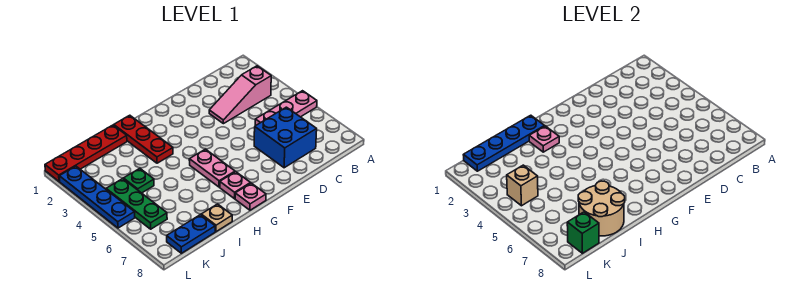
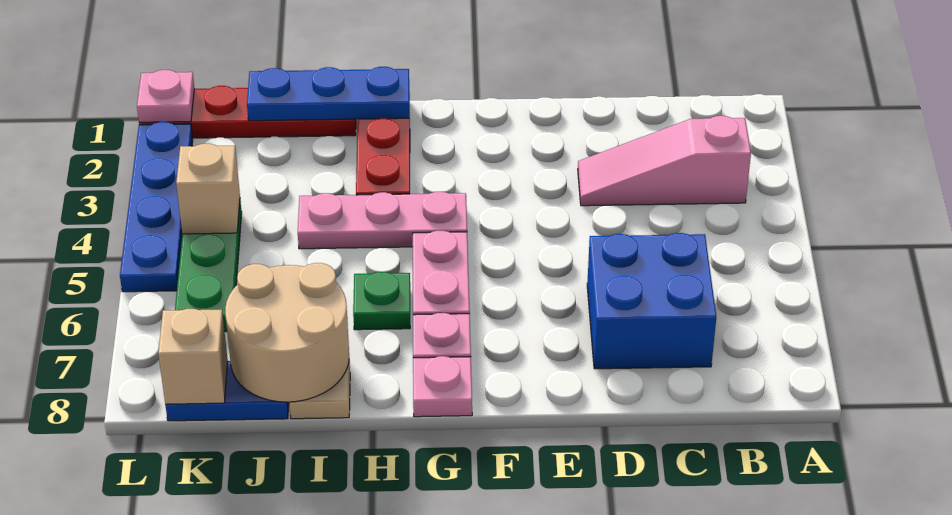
pink 1x3 plate [255,91,317,126] -> pink 1x3 plate moved to [298,192,467,249]
blue 1x4 plate [464,115,544,171] -> blue 1x3 plate [247,67,409,121]
pink 1x1 plate [529,126,559,152] -> pink 1x1 plate moved to [137,70,194,122]
green 1x1 plate [124,168,154,193] -> green 1x1 plate moved to [353,272,410,330]
green 1x1 brick [567,212,599,253] -> tan 1x1 brick [158,309,228,404]

